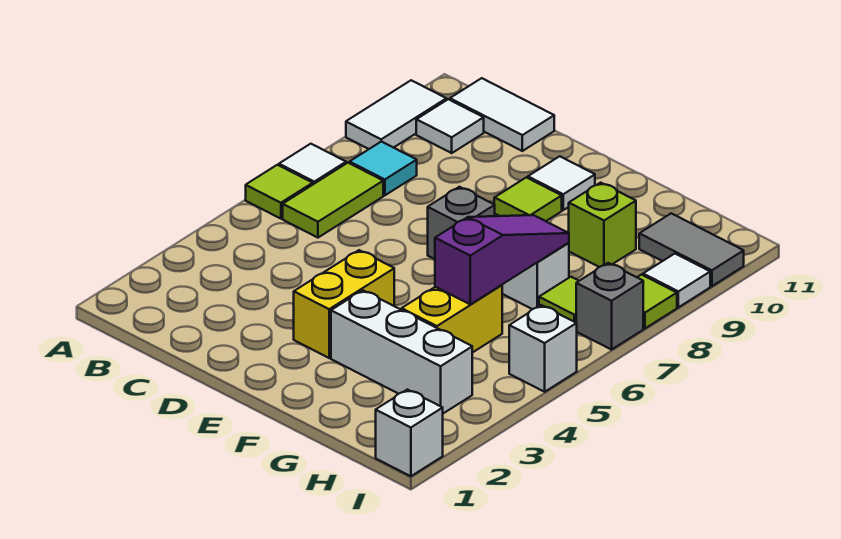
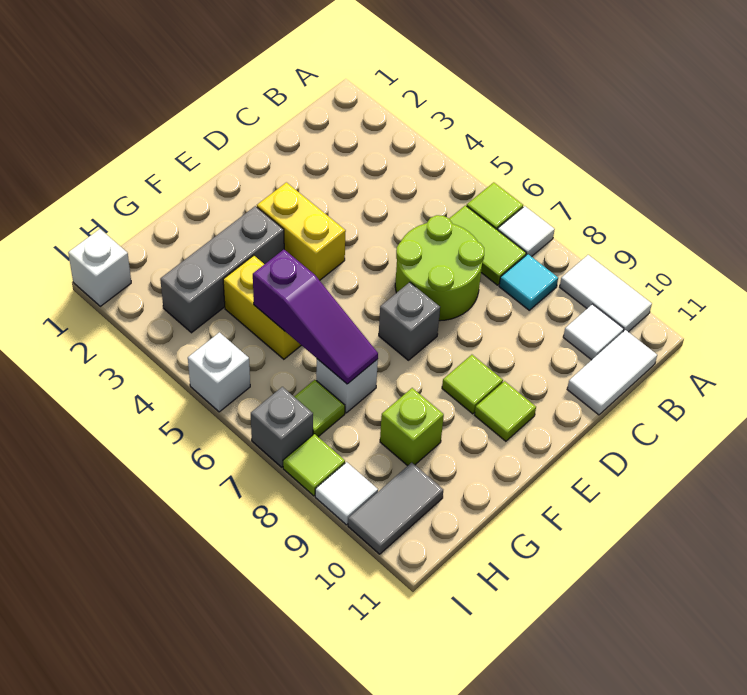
none -> lime 2x2 round brick [395,215,484,321]
white 1x1 tile [528,156,595,210] -> lime 1x1 tile [475,381,536,441]
white 1x3 brick [331,290,472,413] -> grey 1x3 brick [160,206,284,333]

